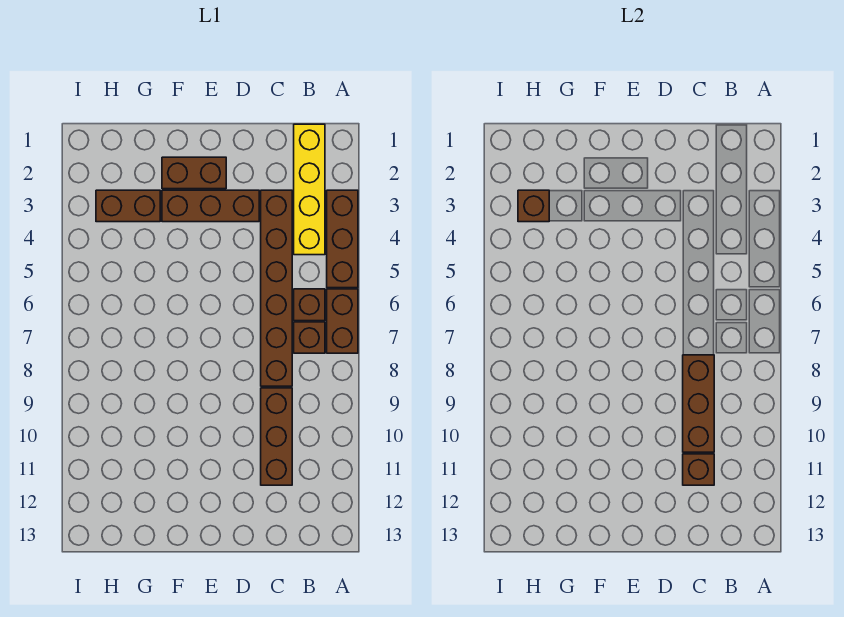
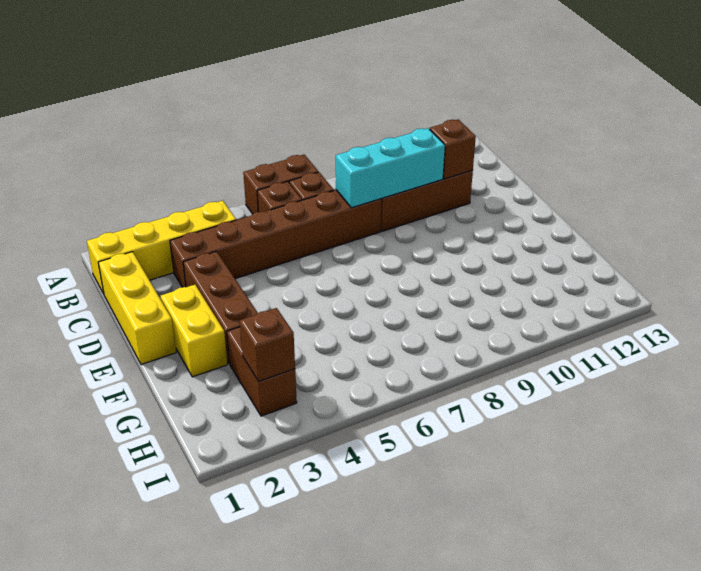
brown 1x3 brick [327,190,358,288] -> none
none -> yellow 1x3 brick [98,252,176,365]
brown 1x3 brick [683,355,714,452] -> cyan 1x3 brick [336,128,445,208]
brown 1x2 brick [162,157,226,189] -> yellow 1x2 brick [161,285,227,377]

